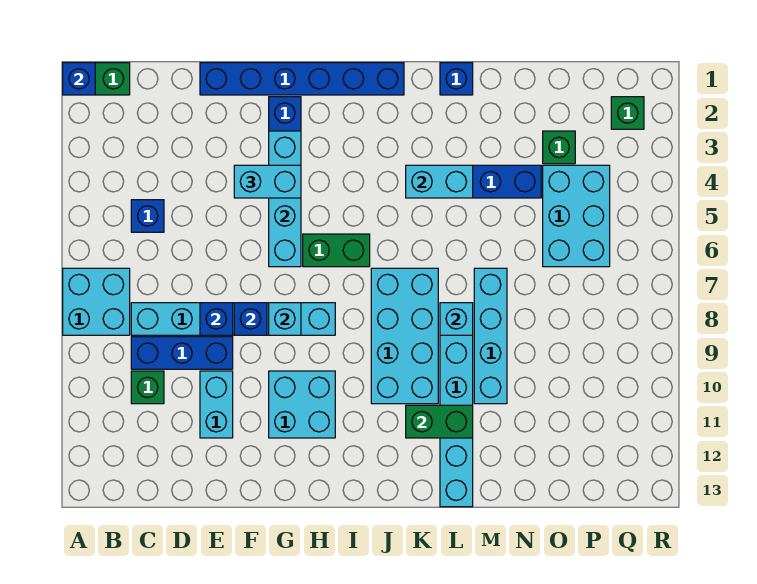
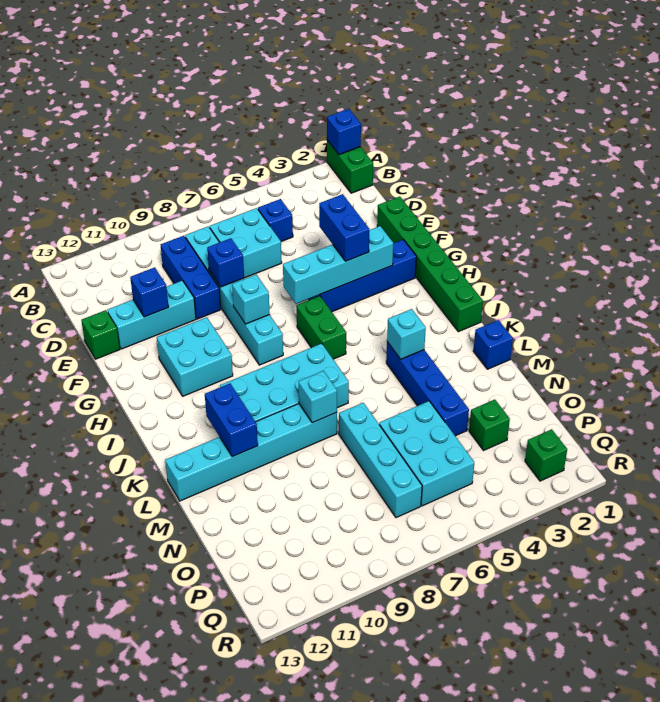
cyan 2x2 brick [63,268,130,335] -> cyan 2x2 brick moved to [210,208,282,278]
green 1x1 brick [131,371,164,404] -> green 1x1 brick moved to [81,310,120,359]
blue 1x6 brick [200,63,404,95] -> green 1x6 brick [377,196,483,332]
cyan 1x2 brick [200,371,233,438] -> cyan 1x3 brick [107,281,196,349]
cyan 1x2 brick [234,165,301,198] -> blue 1x2 brick [319,194,369,261]
blue 1x1 brick [234,303,267,335] -> blue 1x1 brick moved to [130,267,169,317]
cyan 1x2 brick [406,165,473,198] -> cyan 1x1 brick [387,309,426,359]
green 1x2 brick [406,405,473,438] -> blue 1x2 brick [205,384,258,457]
cyan 1x4 brick [474,268,507,404] -> cyan 1x4 brick turned to [339,403,422,518]
cyan 2x3 brick [543,165,610,267] -> cyan 2x3 brick turned to [379,401,474,506]

